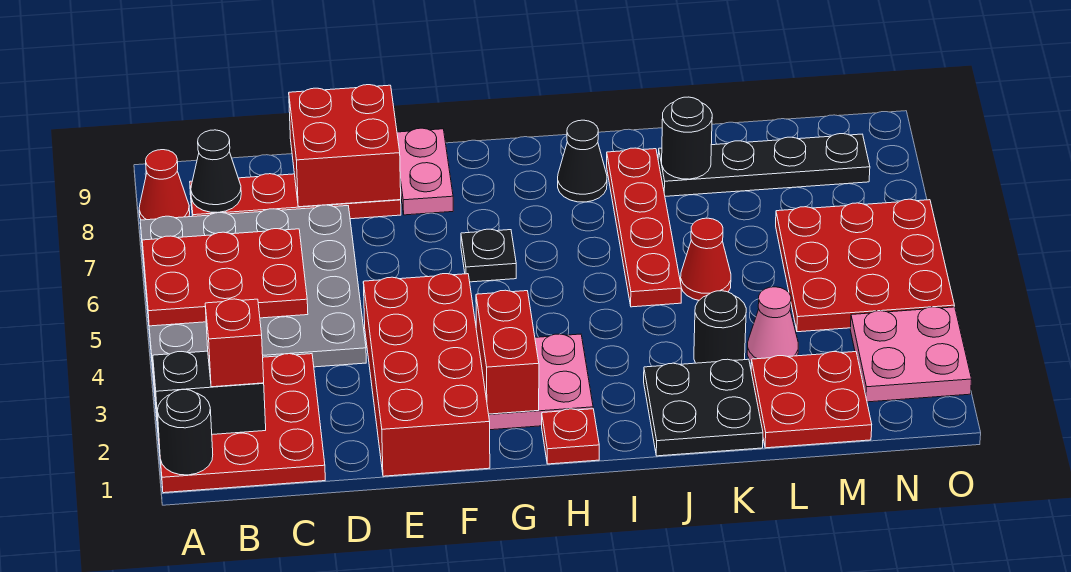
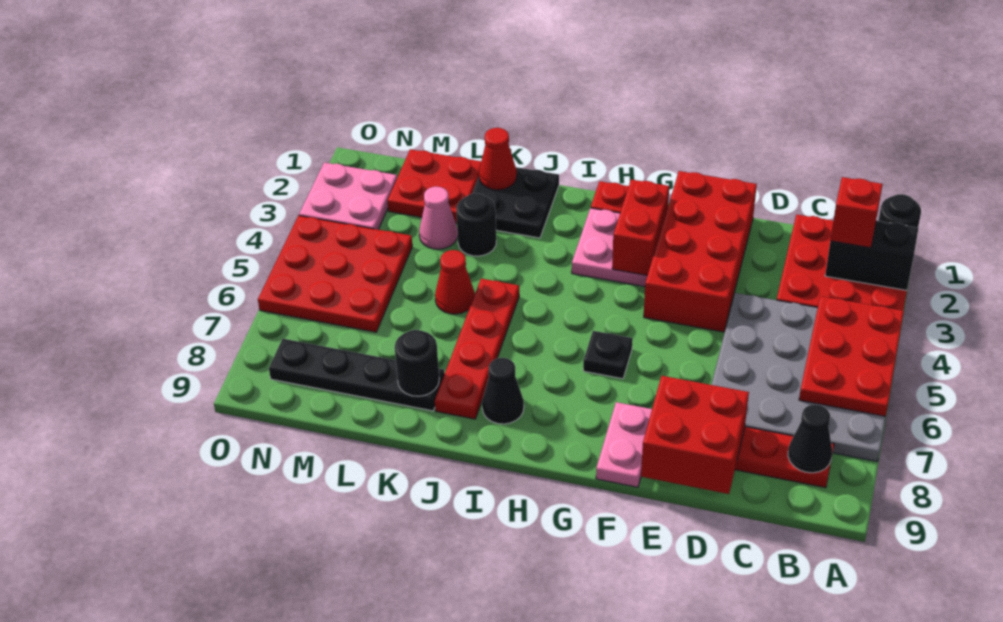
red 2x3 plate [142,229,308,326] -> red 2x3 plate turned to [799,296,904,416]
red 1x1 cone [139,150,190,220] -> red 1x1 cone moved to [479,128,517,190]

